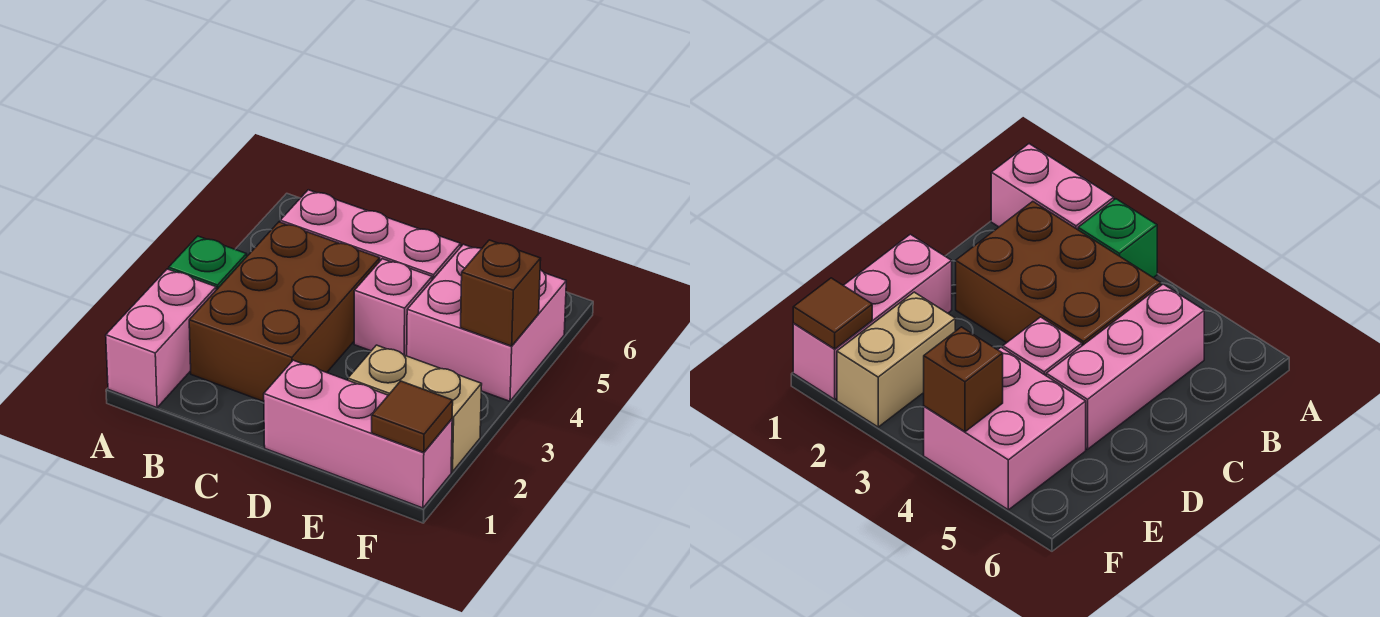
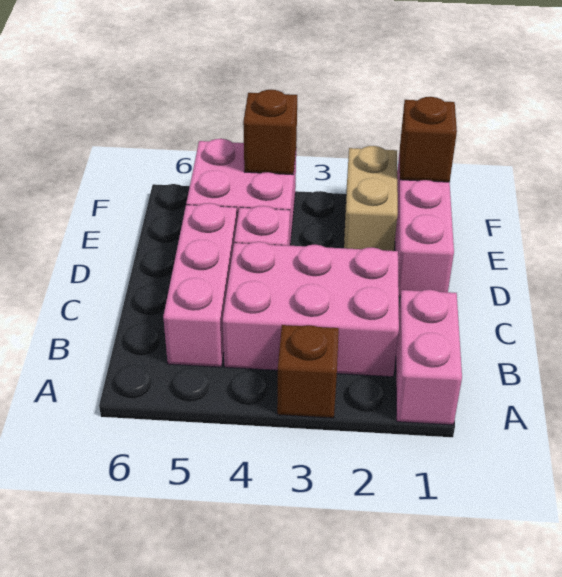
pink 1x2 brick [106,269,216,408] -> pink 1x2 brick turned to [396,290,462,425]
green 1x1 brick [169,236,247,290] -> brown 1x1 brick [277,325,339,418]
brown 2x3 brick [189,222,380,402] -> pink 2x3 brick [223,242,399,377]
brown 1x1 tile [372,381,453,452] -> brown 1x1 brick [399,97,457,182]

